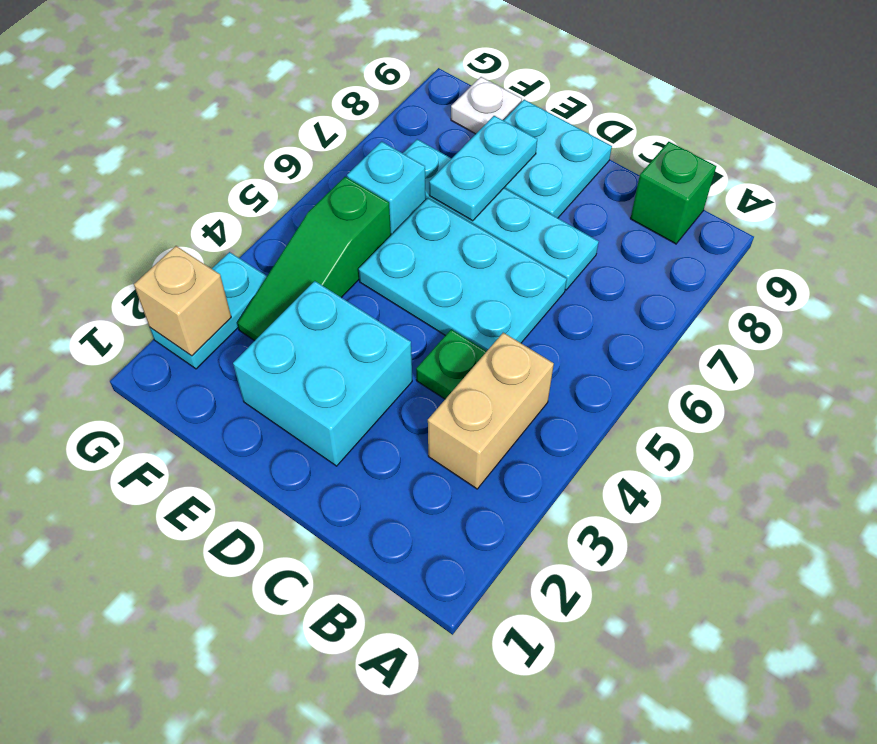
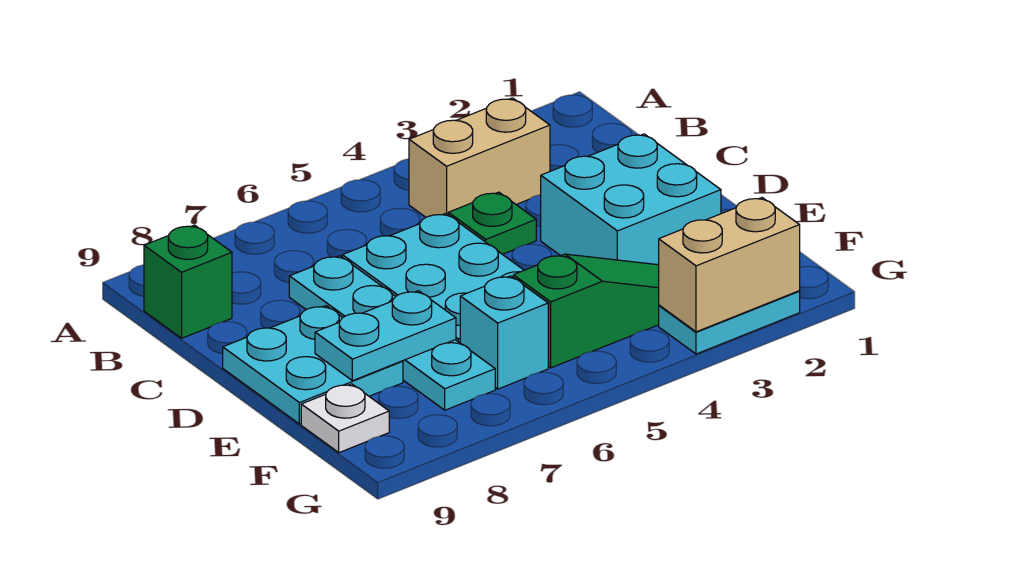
tan 1x1 brick [134,246,231,356] -> tan 1x2 brick [659,198,800,332]

